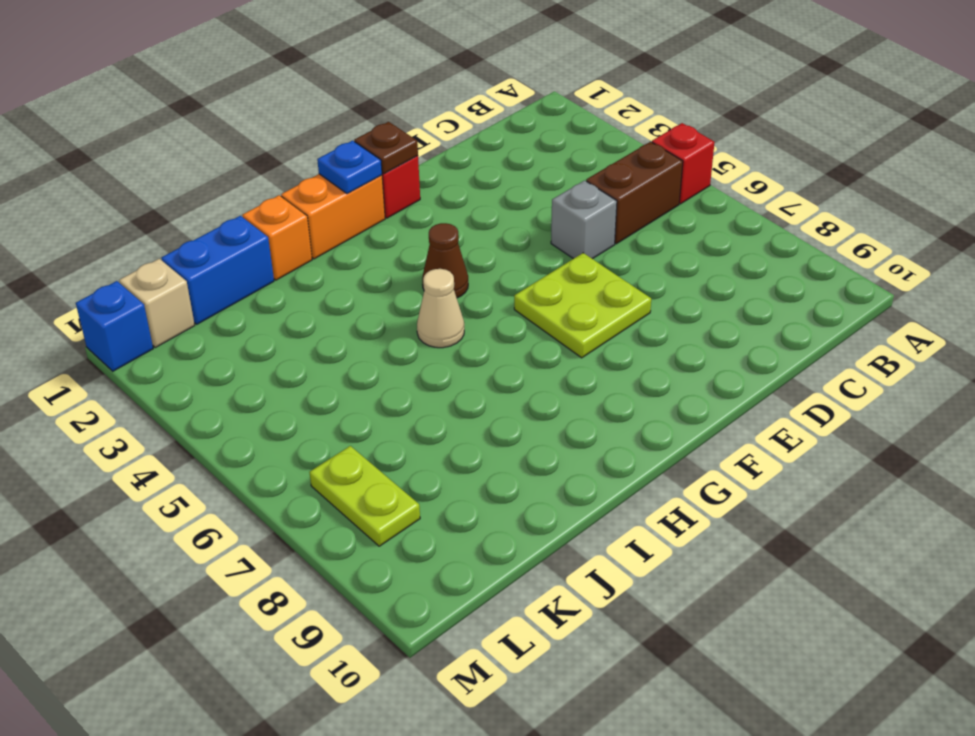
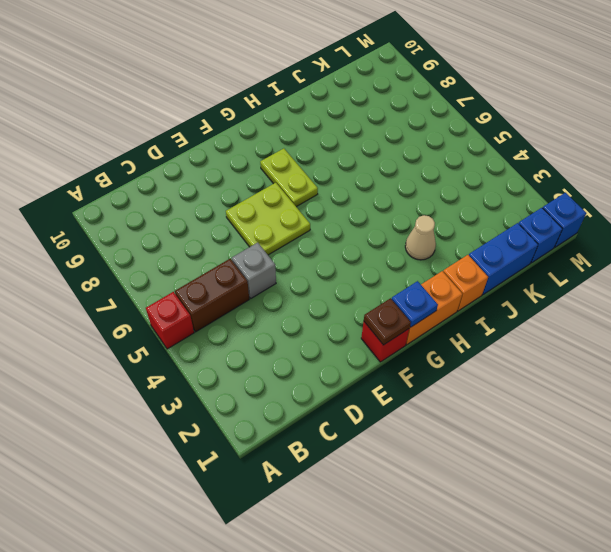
brown 1x1 cone [422,223,468,298] -> none
tan 1x1 cone [417,269,464,348] -> tan 1x1 cone moved to [405,215,436,260]
tan 1x1 brick [119,259,195,348] -> blue 1x1 brick [518,208,563,263]
lime 1x2 plate [309,446,420,546] -> lime 1x2 plate moved to [260,148,318,207]

